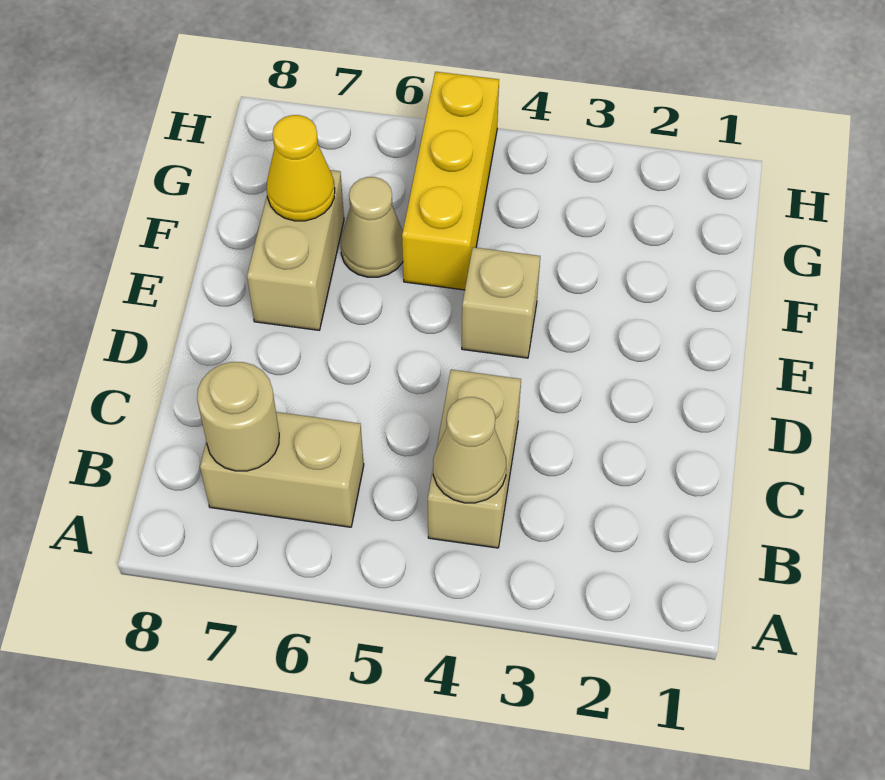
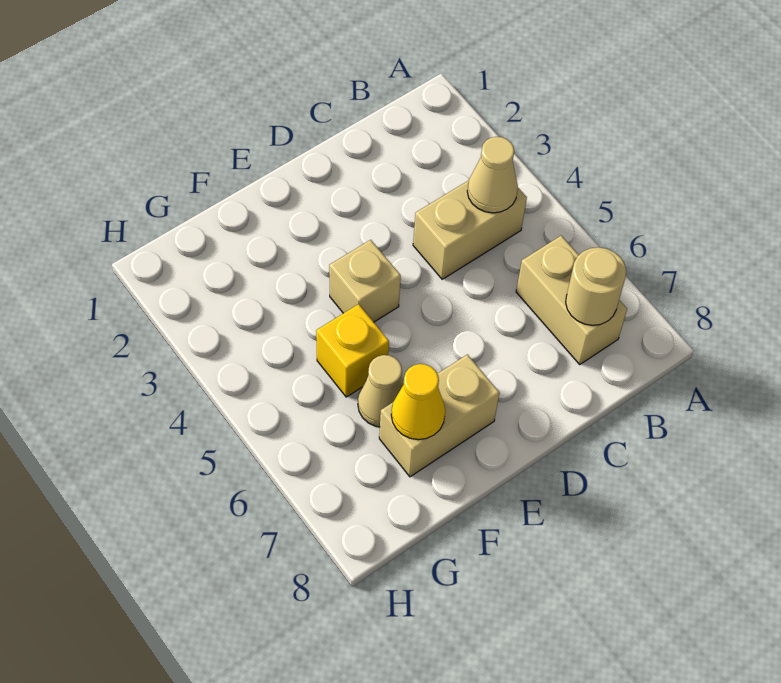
yellow 1x3 brick [402,72,499,290] -> yellow 1x1 brick [316,304,389,397]

